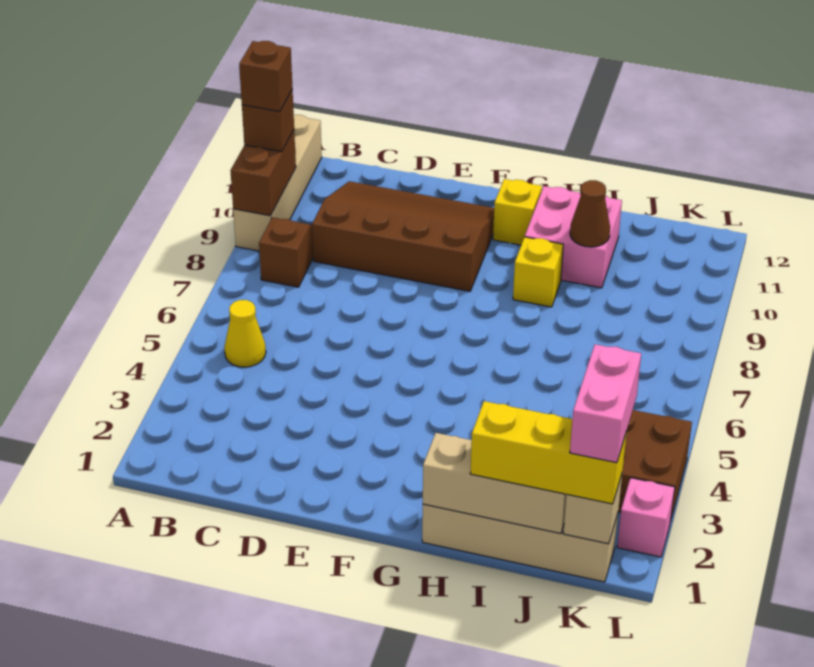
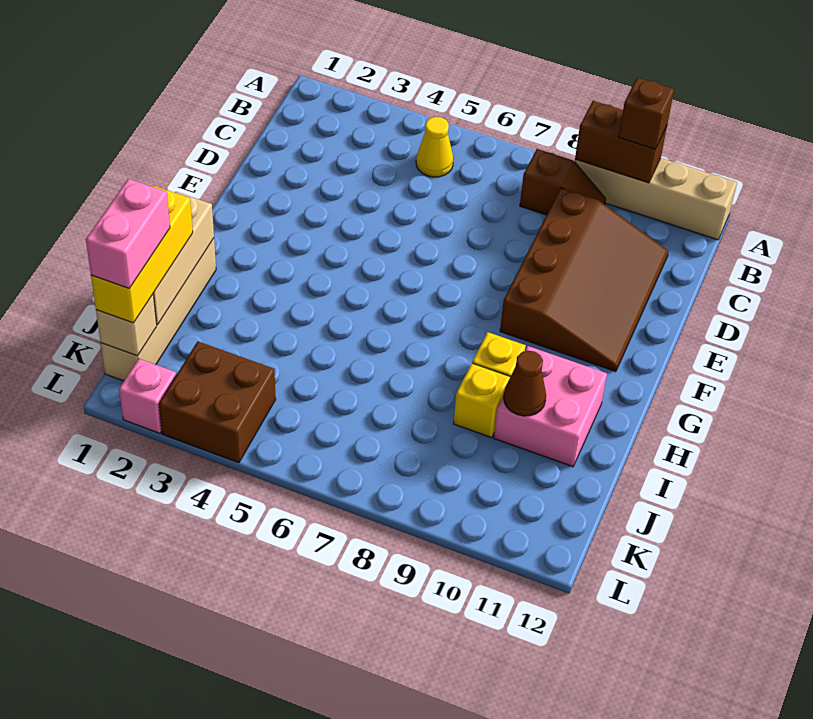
brown 1x1 brick [239,41,293,111] -> none
yellow 1x1 brick [493,179,542,245] -> yellow 1x1 brick moved to [454,363,510,438]
pink 1x2 brick [570,344,641,463] -> pink 1x2 brick turned to [86,179,170,288]

